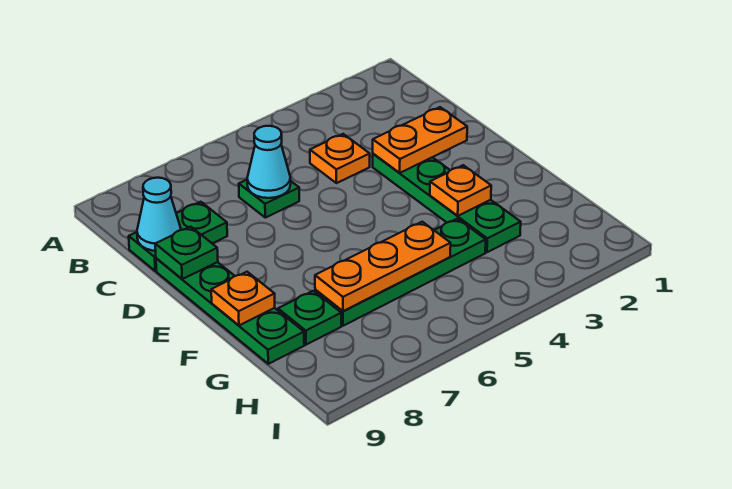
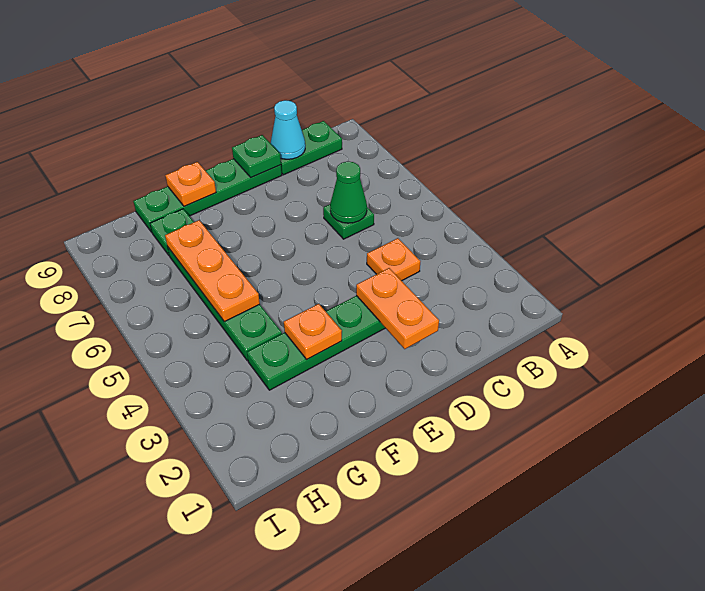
cyan 1x1 cone [247,126,291,198] -> green 1x1 cone [330,162,367,223]
green 1x2 plate [129,202,227,271] -> green 1x2 plate turned to [281,121,342,175]

